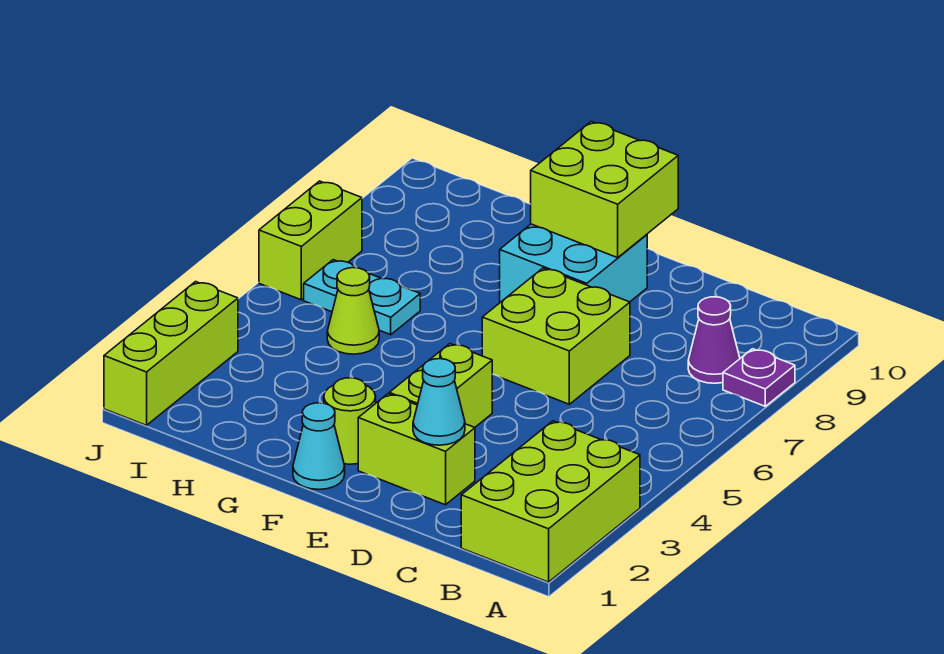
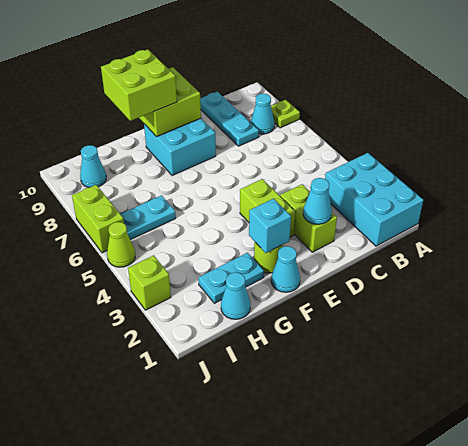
lime 2x3 brick [461,421,640,582] -> cyan 2x3 brick [325,153,423,246]
purple 1x1 plate [723,349,795,406] -> lime 1x1 plate [271,100,300,128]
purple 1x1 cone [688,297,740,383] -> cyan 1x1 cone [251,93,275,134]
none -> cyan 1x3 plate [200,92,259,146]
lime 1x2 brick [358,394,475,505] -> lime 1x2 brick turned to [280,184,337,252]
lime 2x2 brick [482,268,630,404] -> lime 2x2 brick moved to [101,49,177,121]
none -> cyan 1x1 brick [249,199,291,253]
none -> cyan 1x2 plate [199,253,264,303]
none -> cyan 1x1 cone [221,272,250,319]
lime 1x1 cone [327,268,379,354] -> lime 1x1 cone moved to [107,222,135,267]
none -> cyan 1x1 cone [80,145,106,187]
lime 1x3 brick [104,282,238,425] -> lime 1x1 brick [128,255,171,310]

